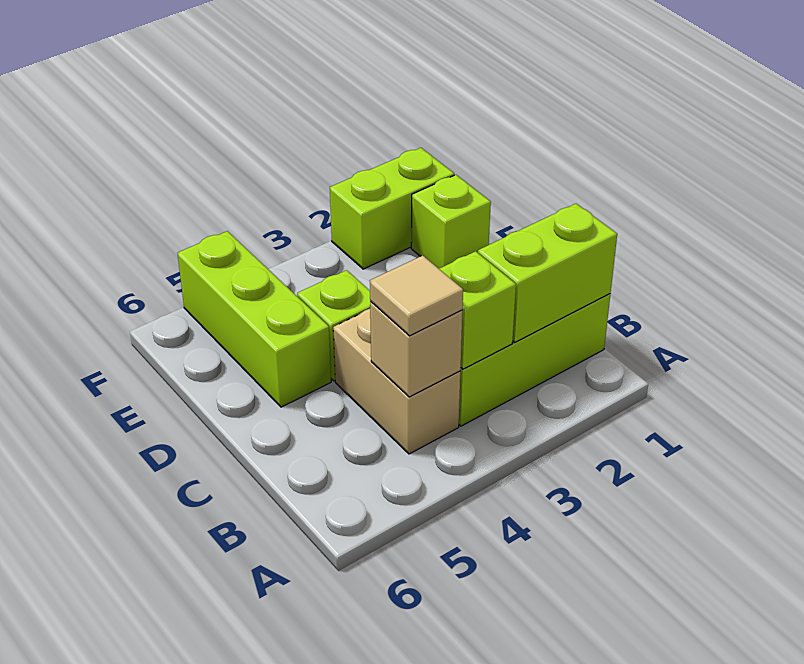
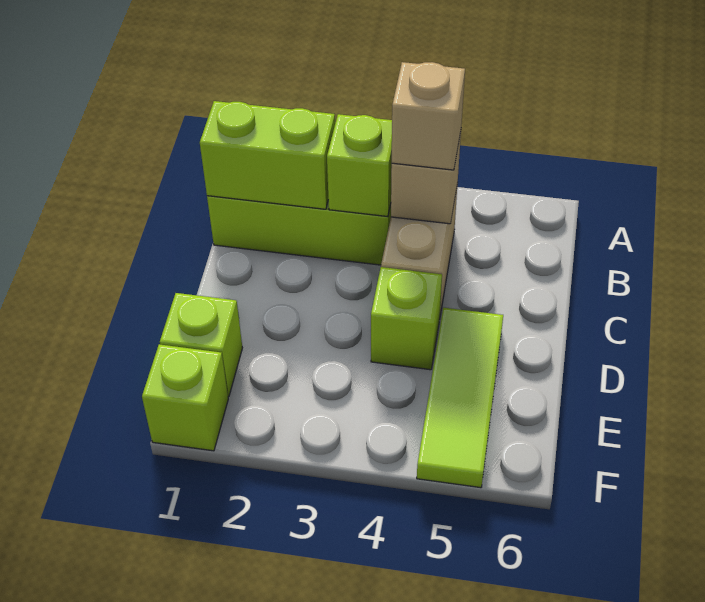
tan 1x1 tile [370,256,463,336] -> tan 1x1 brick [392,62,465,170]
lime 1x3 brick [178,231,331,407] -> lime 1x3 tile [417,308,503,488]
lime 1x2 brick [330,148,454,269] -> lime 1x1 brick [142,344,228,451]

